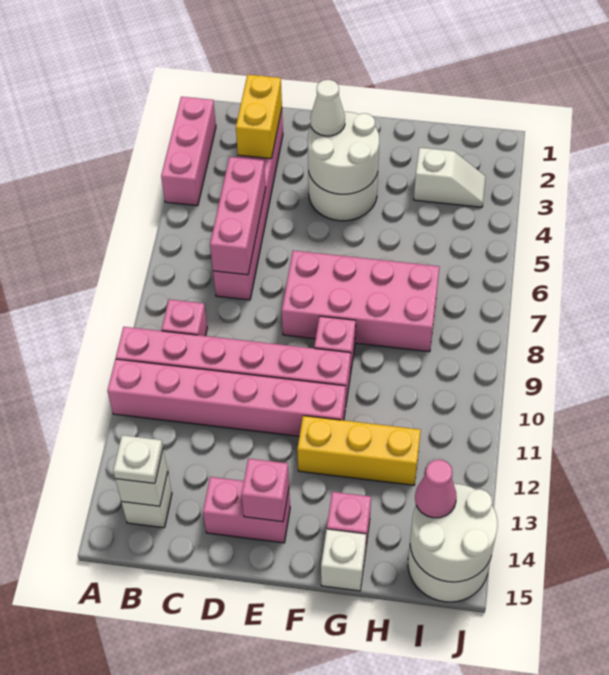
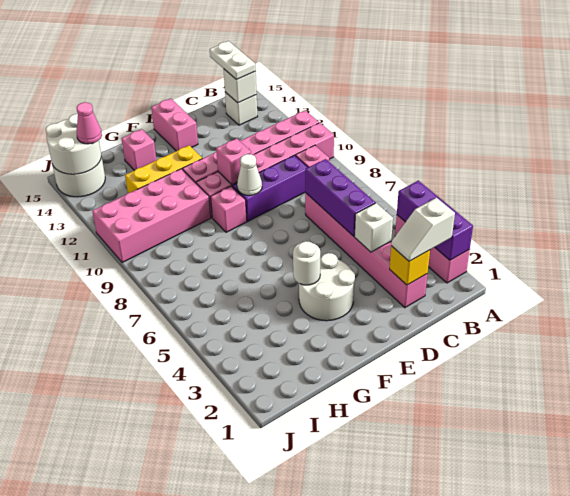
none -> purple 1x3 brick [397,181,473,260]
white 1x1 plate [113,435,163,483] -> white 1x2 plate [210,41,256,80]
yellow 1x2 brick [236,75,282,159] -> yellow 1x1 brick [390,246,430,285]
pink 1x3 brick [210,157,266,275] -> purple 1x3 brick [305,159,375,236]
none -> purple 1x3 brick [232,155,308,221]
pink 1x2 brick [203,477,290,543] -> pink 1x2 brick turned to [151,98,198,151]
white 2x2 round brick [308,112,379,194] -> white 1x1 round brick [293,241,320,285]
white 1x1 cone [310,80,345,136] -> white 1x1 cone moved to [237,154,262,195]
pink 2x4 brick [282,251,440,352] -> pink 2x4 brick moved to [92,169,211,263]
pink 1x1 brick [242,459,289,522] -> pink 1x1 brick moved to [216,138,251,184]
white 1x1 brick [321,529,366,591] -> white 1x1 brick moved to [355,203,393,252]
white 1x2 slope [414,148,486,207] -> white 1x2 slope moved to [391,198,455,261]

